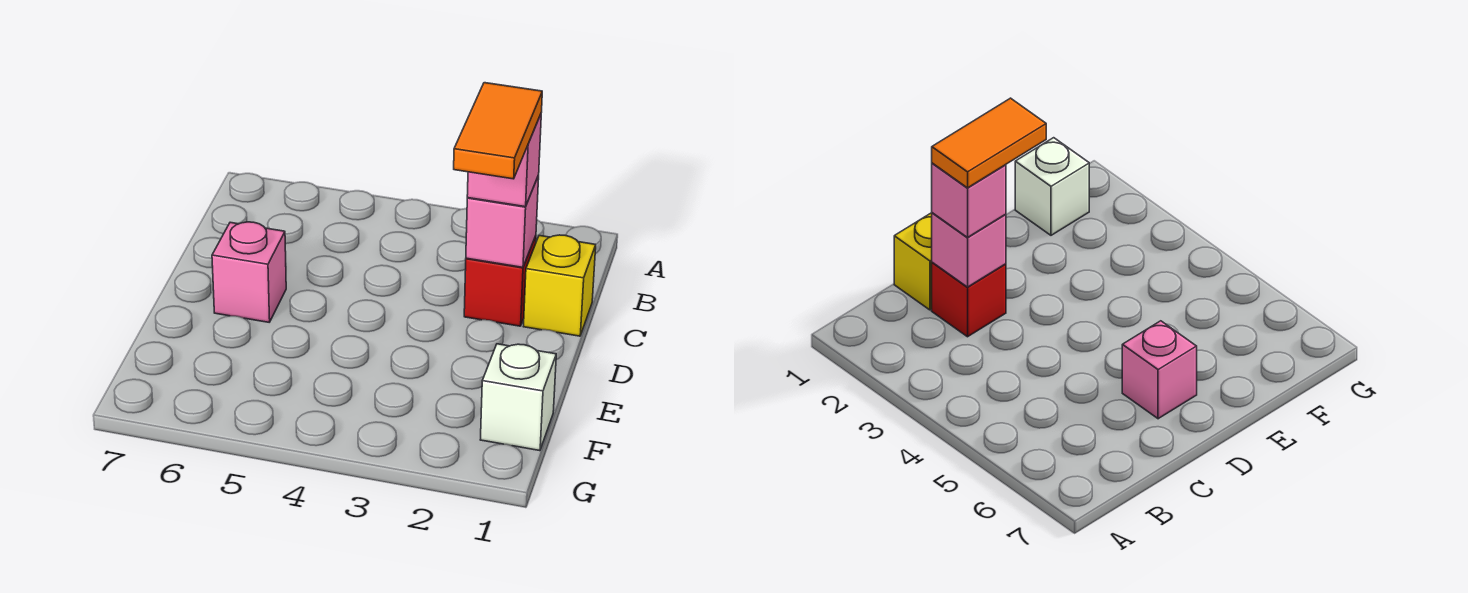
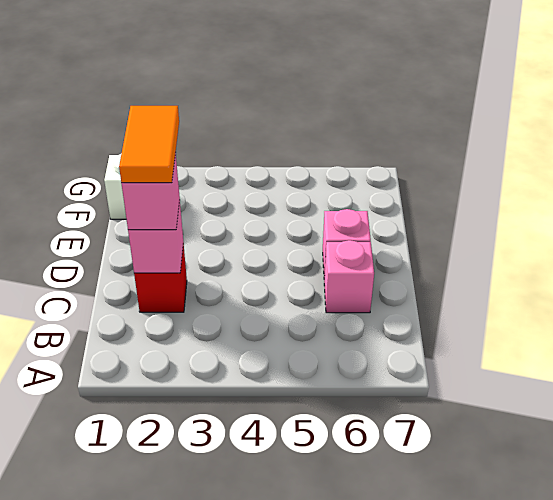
yellow 1x1 brick [523,235,596,336] -> none
none -> pink 1x1 brick [324,240,374,313]

